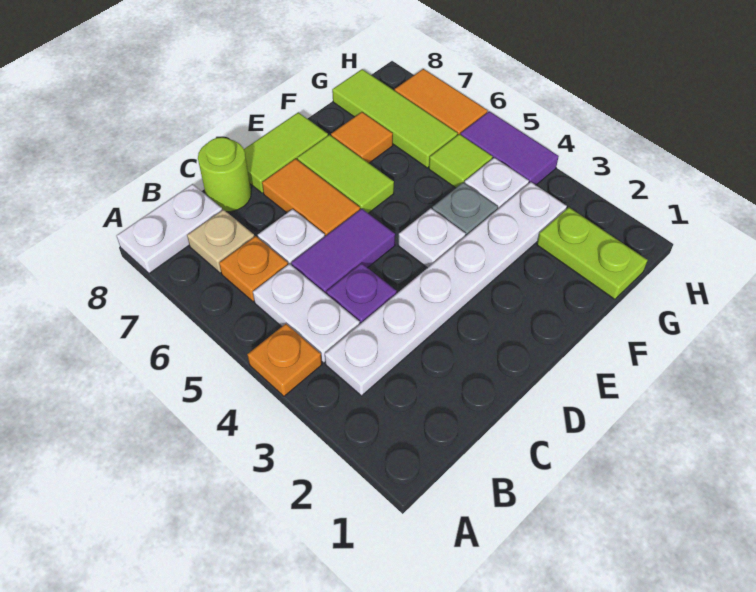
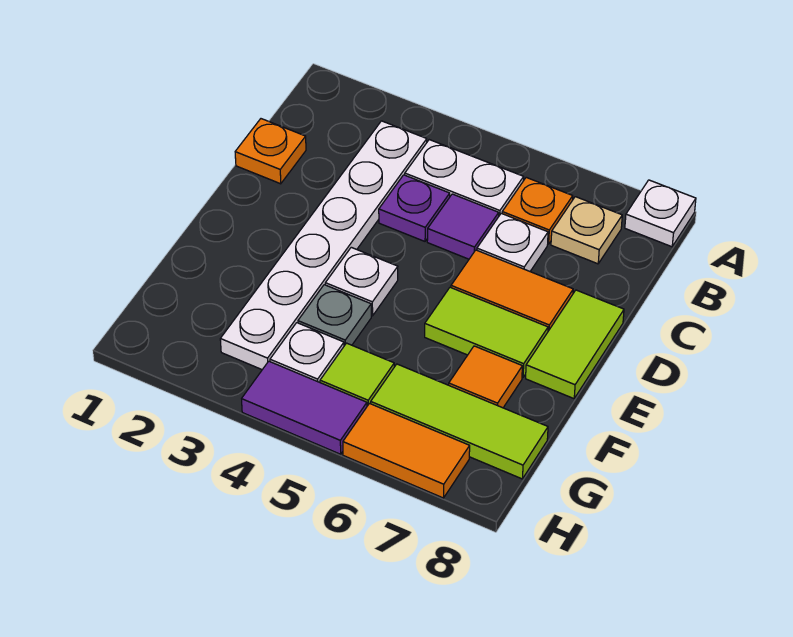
orange 1x1 plate [247,324,322,396] -> orange 1x1 plate moved to [235,119,306,184]
white 1x2 plate [116,184,222,274] -> white 1x1 plate [625,180,696,247]
purple 1x2 tile [291,209,395,294] -> purple 1x1 tile [427,194,499,259]
lime 1x1 round brick [198,137,251,212] -> none
lime 1x2 plate [537,207,647,299] -> none

